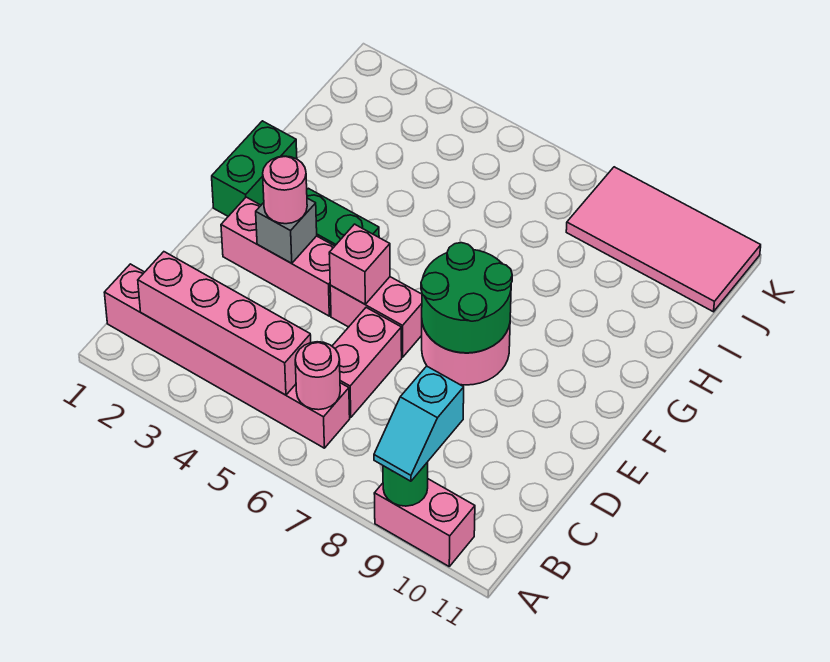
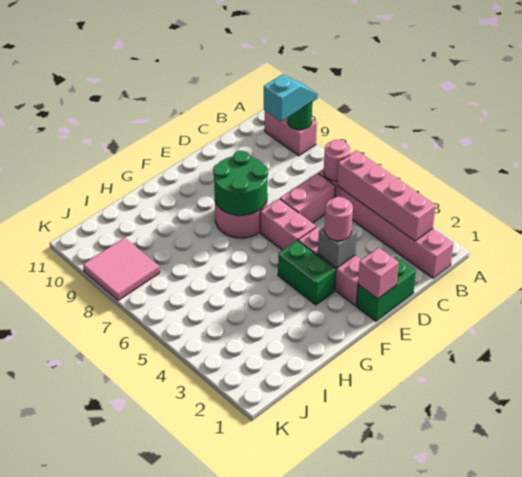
pink 1x1 brick [329,224,390,304] -> pink 1x1 brick moved to [358,248,399,299]
green 1x2 brick [212,121,297,216] -> green 1x2 brick moved to [357,257,416,321]
pink 2x4 tile [566,167,761,312] -> pink 2x2 tile [83,238,160,300]

